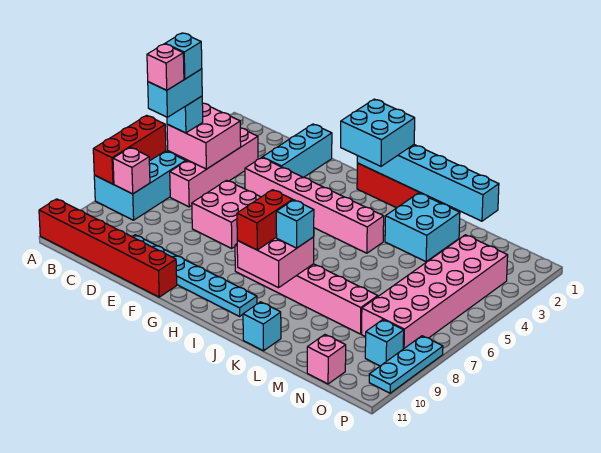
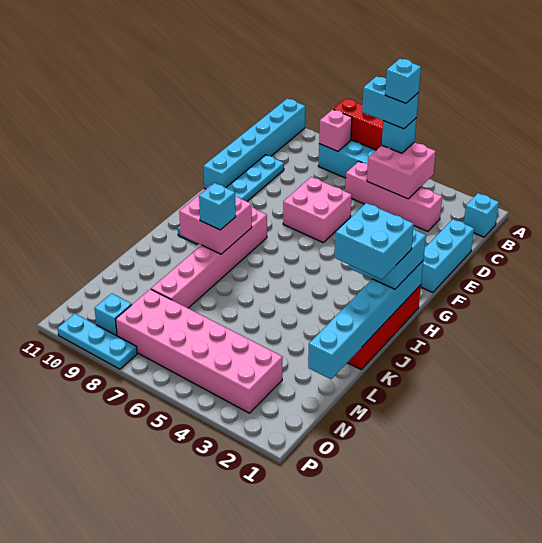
red 1x6 brick [39,199,177,297] -> cyan 1x6 brick [204,98,305,189]
pink 1x1 brick [147,44,184,90] -> none
cyan 1x3 brick [262,124,332,177] -> cyan 1x3 brick turned to [421,219,474,293]
pink 1x6 brick [245,158,384,253] -> none
red 1x2 brick [237,190,292,250] -> none
cyan 2x2 brick [385,193,460,262] -> cyan 2x2 brick moved to [334,203,414,279]
cyan 1x1 brick [243,302,281,351] -> cyan 1x1 brick moved to [464,193,499,237]
pink 1x1 brick [307,335,346,384] -> none

